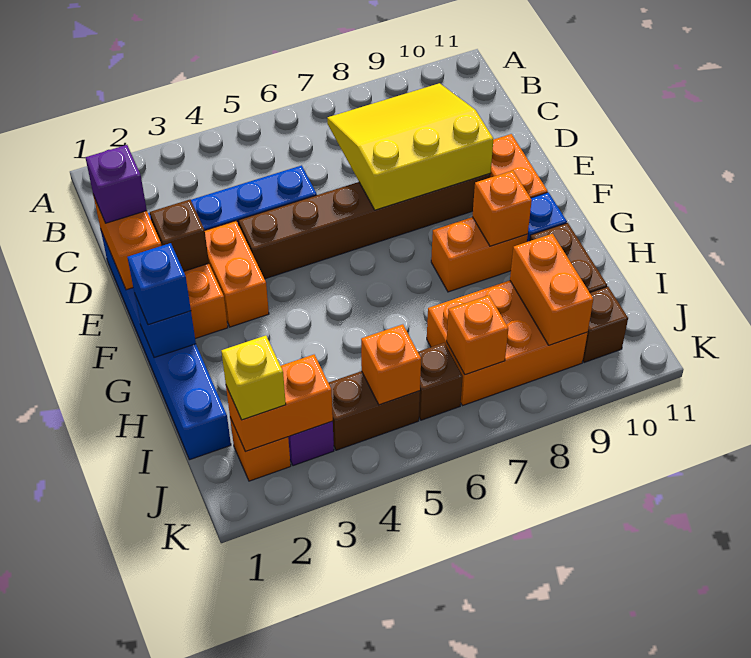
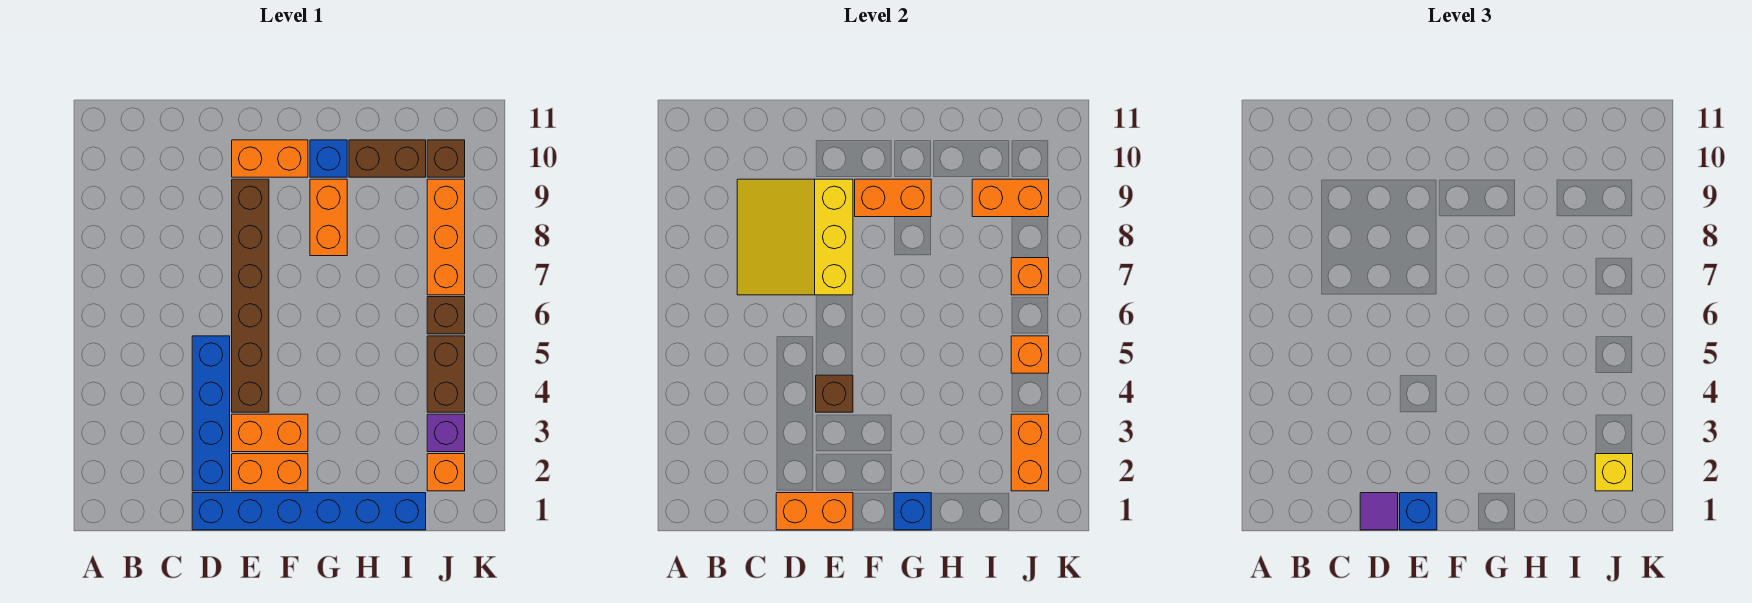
purple 1x1 brick [85,145,147,223] -> purple 1x1 tile [1360,493,1398,530]
brown 1x1 brick [150,199,209,271] -> brown 1x1 brick moved to [816,375,853,412]
blue 1x1 brick [127,243,191,325] -> blue 1x1 brick moved to [1400,493,1437,530]
orange 1x1 brick [472,171,532,246] -> orange 1x2 brick [855,179,931,217]
orange 2x3 brick [427,280,588,406] -> orange 1x3 brick [427,179,465,295]

